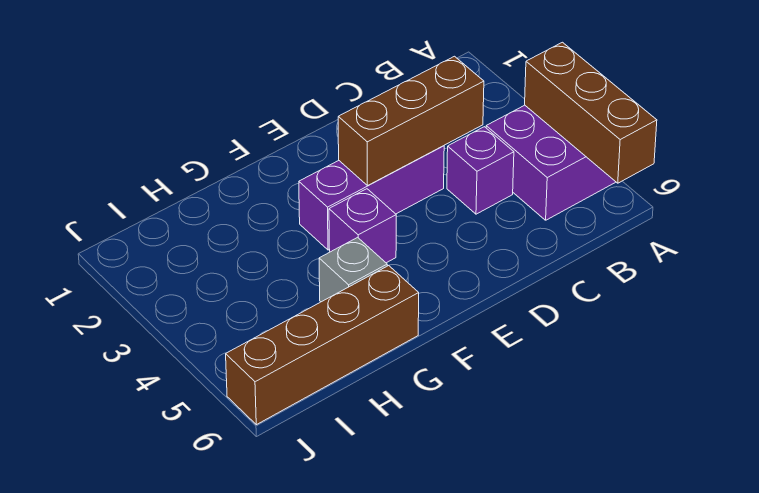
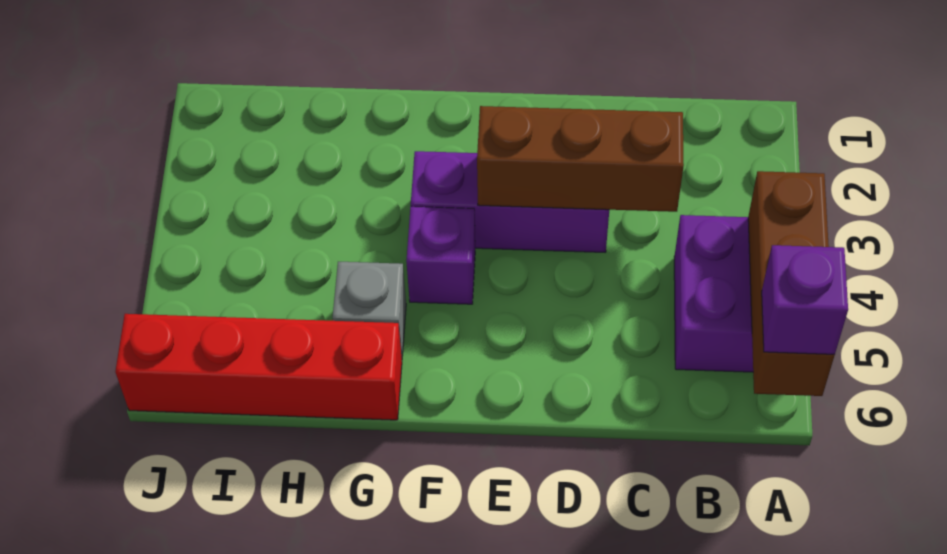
purple 1x1 brick [447,127,514,214] -> purple 1x1 brick moved to [762,245,848,354]
brown 1x4 brick [226,266,419,425] -> red 1x4 brick [115,314,402,420]

